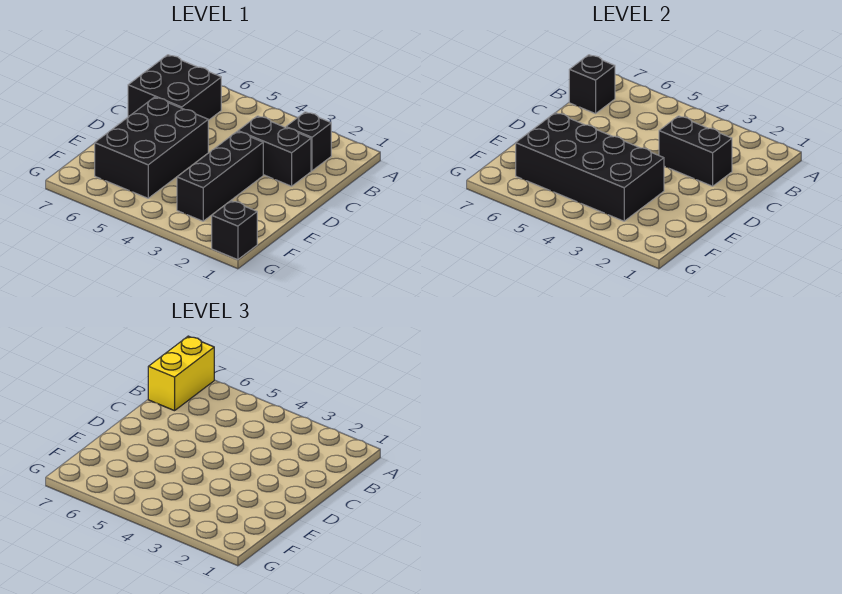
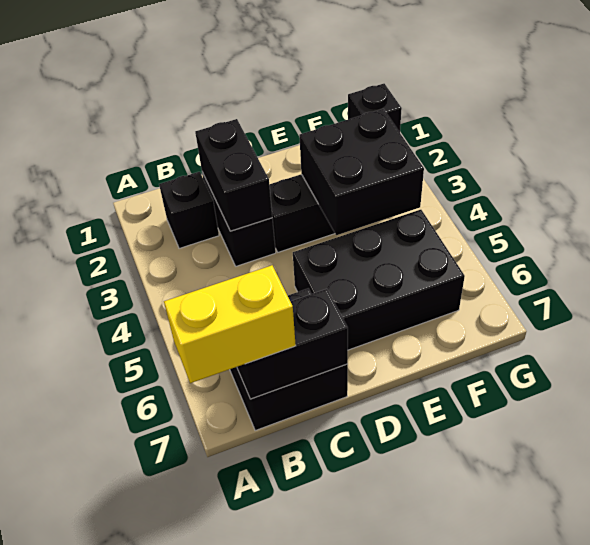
black 1x1 brick [569,55,615,114] -> black 1x2 brick [237,289,348,399]
black 2x4 brick [516,113,664,221] -> black 2x2 brick [299,109,424,235]

